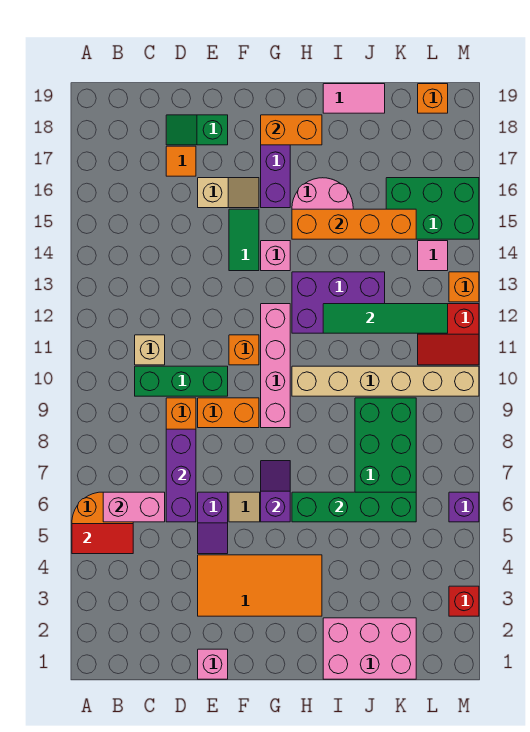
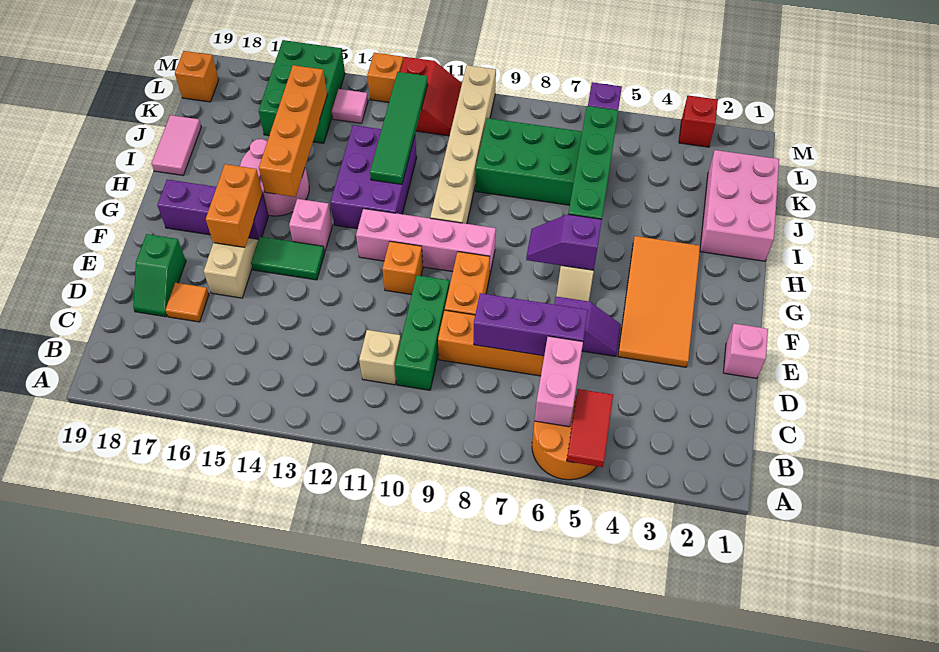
orange 1x2 brick [261,115,322,145] -> orange 1x2 brick moved to [206,164,263,247]

